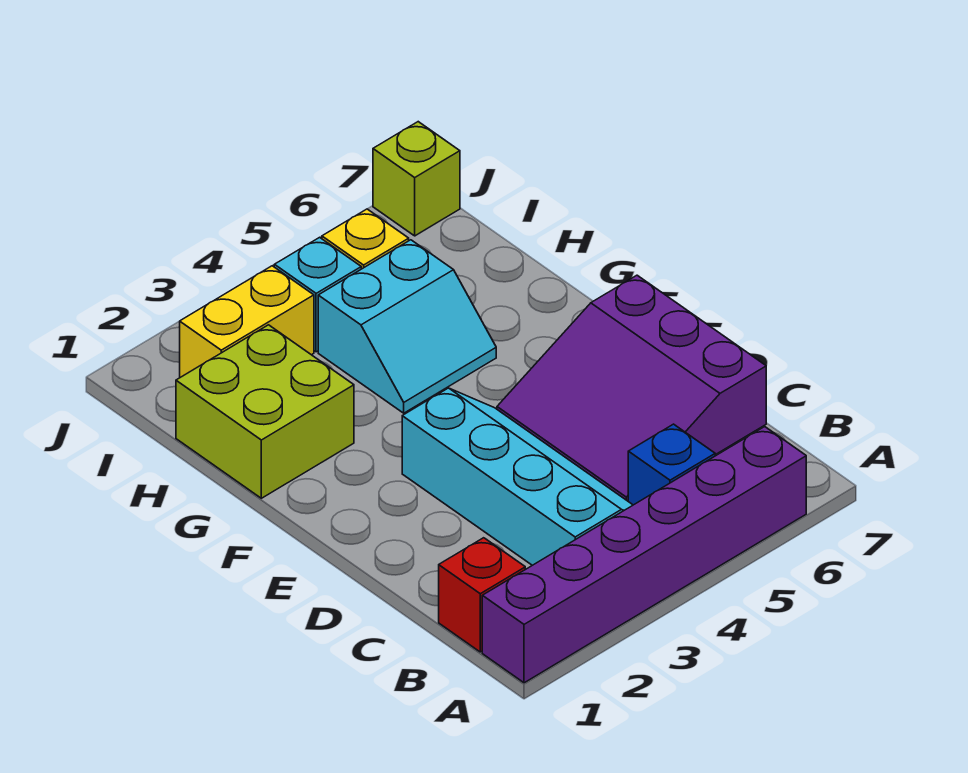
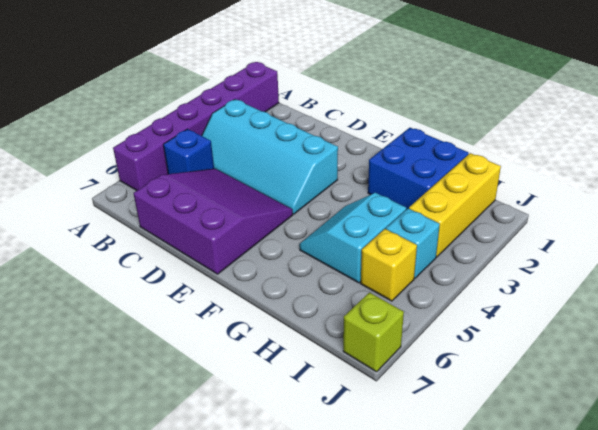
red 1x1 brick [439,538,525,652] -> none
lime 2x2 brick [176,325,354,498] -> blue 2x2 brick [368,128,469,210]
yellow 1x2 brick [180,266,314,377] -> yellow 1x3 brick [409,153,501,257]

